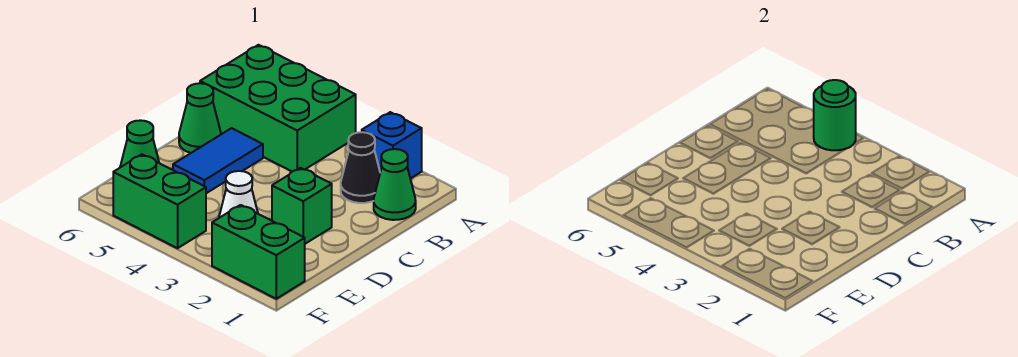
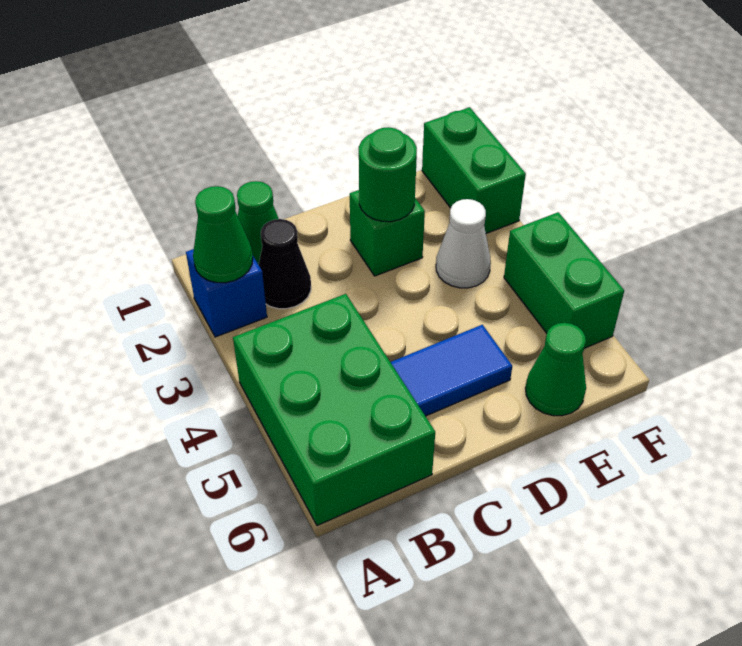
green 1x1 round brick [814,80,856,150] -> green 1x1 round brick moved to [359,127,417,222]
green 1x1 cone [179,83,221,153] -> green 1x1 cone moved to [193,186,253,283]

